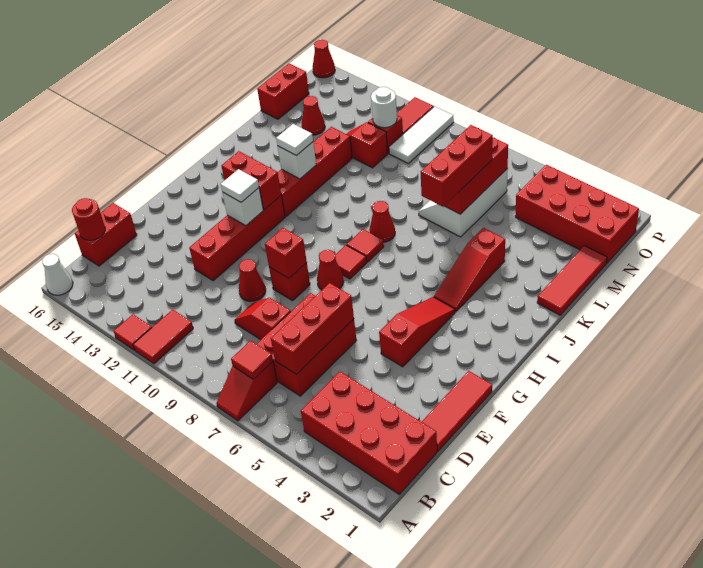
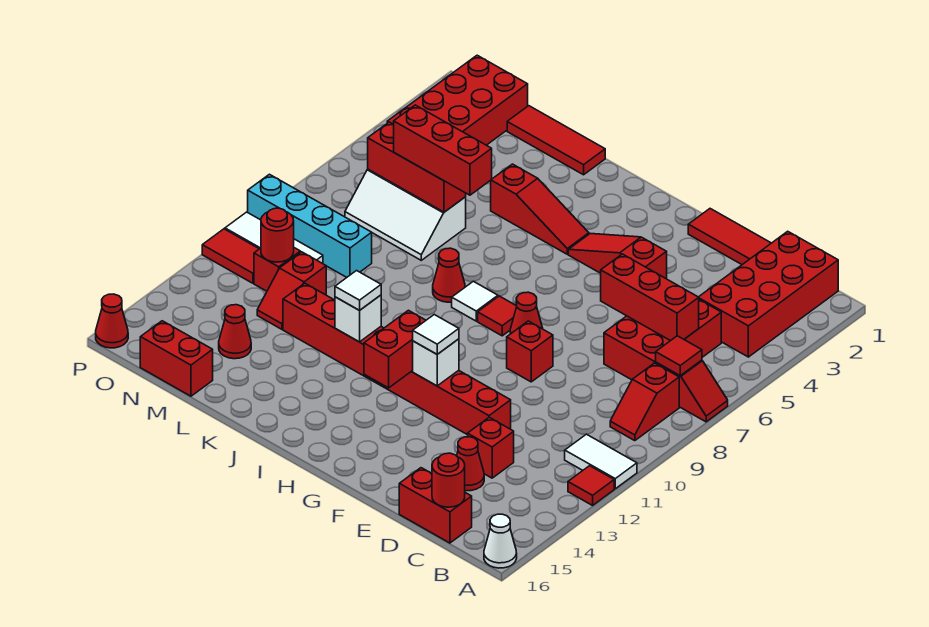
red 1x2 tile [133,310,193,364] -> white 1x2 tile [565,434,637,489]
red 2x3 brick [257,293,356,396] -> red 2x3 brick turned to [604,300,721,380]
red 1x2 slope [235,298,291,340] -> red 1x2 slope moved to [610,363,679,441]
red 1x1 cone [239,259,266,301] -> red 1x1 cone moved to [457,437,484,491]
red 1x1 brick [265,228,307,278] -> red 1x1 brick moved to [468,417,514,478]
red 1x1 tile [347,229,384,262] -> white 1x1 tile [452,281,498,321]
none -> cyan 1x4 brick [248,174,372,278]
white 1x1 round brick [371,87,397,128] -> red 1x1 round brick [261,208,294,262]

